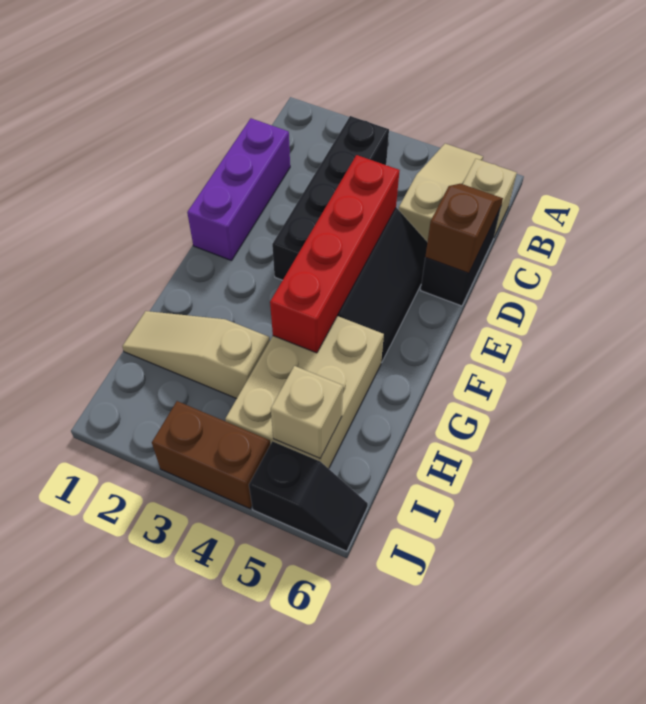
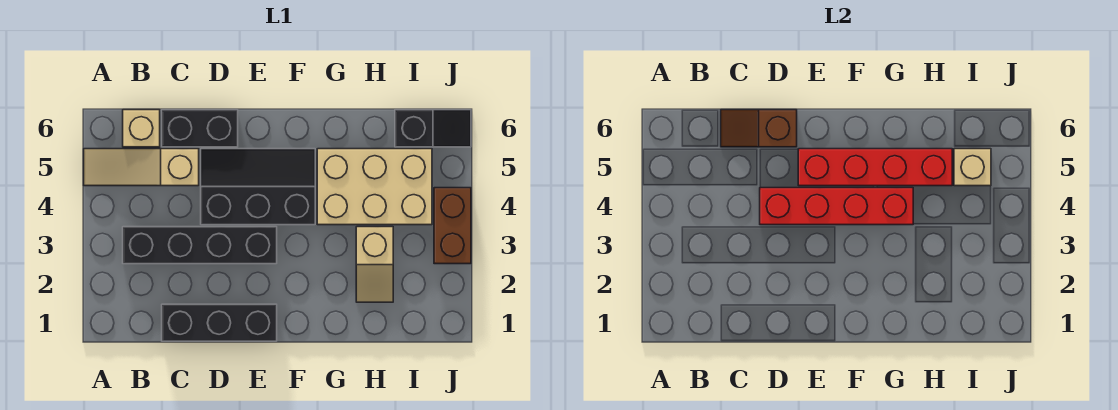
purple 1x3 brick [187,118,290,261] -> black 1x3 brick [162,304,277,341]
none -> red 1x4 brick [798,149,952,186]
tan 1x3 slope [122,311,270,399] -> tan 1x2 slope [356,227,393,302]
black 1x2 slope [249,441,368,551] -> black 1x2 slope turned to [395,110,471,147]

